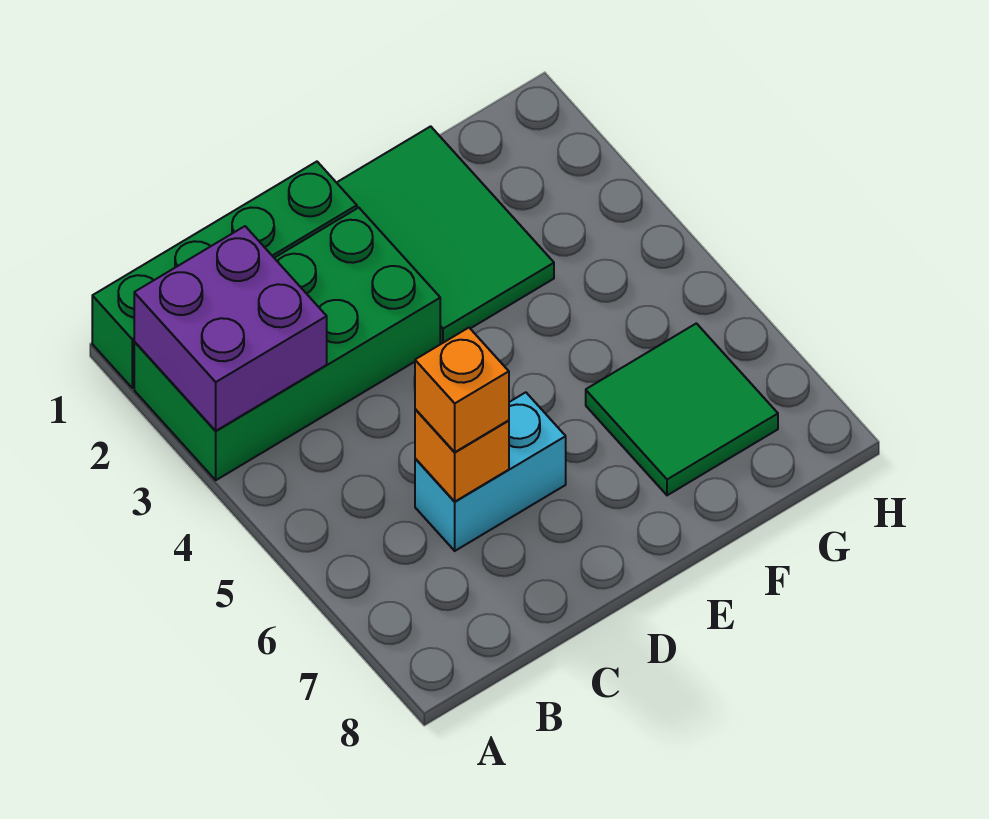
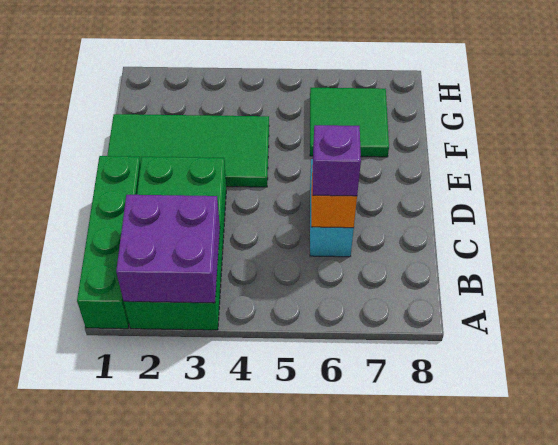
orange 1x1 brick [415,328,509,452] -> purple 1x1 brick [313,125,361,196]
green 2x3 tile [337,126,554,343] -> green 2x4 tile [107,114,269,187]

